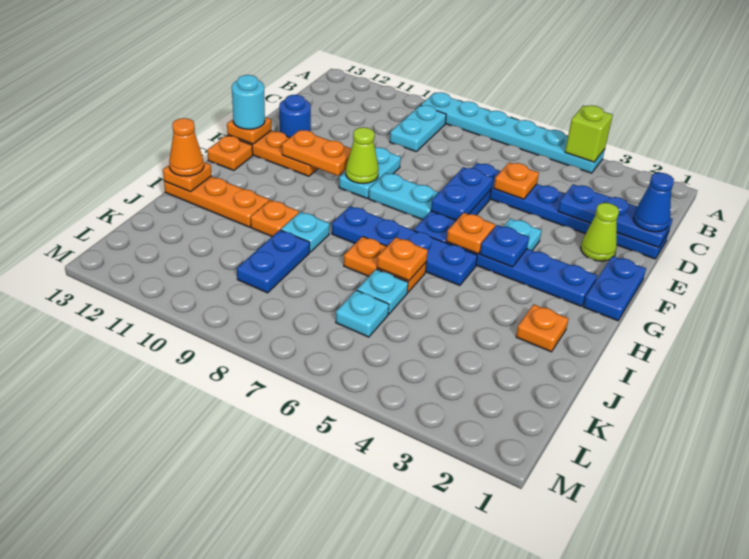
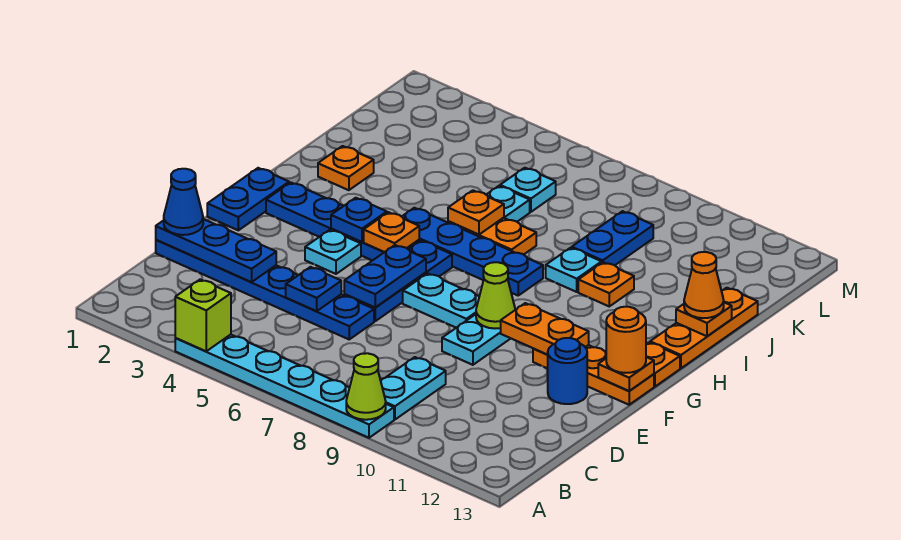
orange 1x1 plate [494,162,539,199] -> blue 1x1 plate [286,267,341,311]
lime 1x1 cone [581,203,619,261] -> lime 1x1 cone moved to [346,353,386,420]
cyan 1x1 round brick [232,75,265,129] -> orange 1x1 round brick [606,307,646,373]
orange 1x3 plate [164,176,269,227] -> orange 1x3 plate turned to [650,288,758,368]

